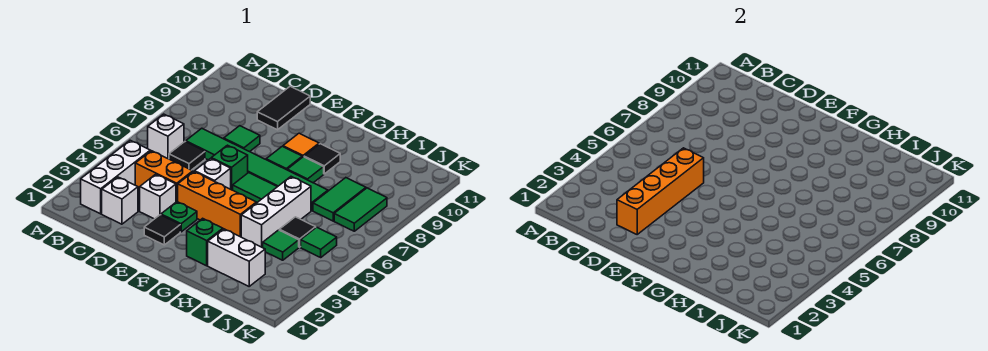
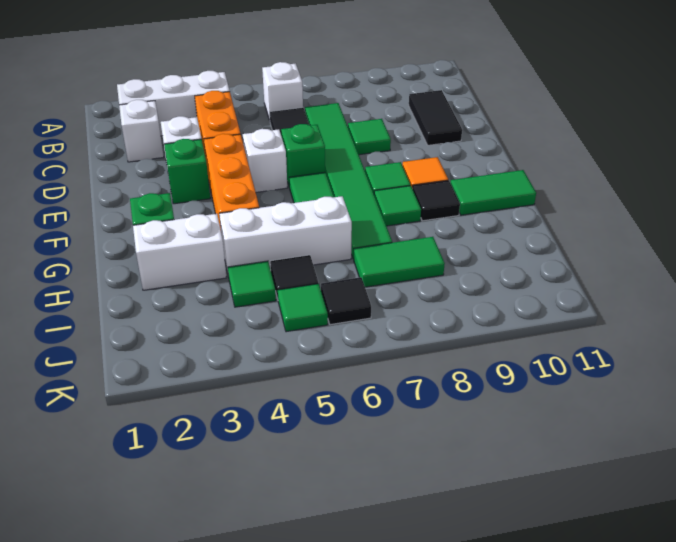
orange 1x4 brick [617,148,704,234] -> none
black 1x2 tile [257,86,310,130] -> black 1x2 tile turned to [409,90,462,145]
black 1x1 tile [144,215,180,245] -> black 1x1 tile moved to [321,277,371,325]
green 1x1 plate [161,202,197,232] -> green 1x1 brick [164,139,210,204]
white 1x2 brick [208,229,265,286] -> white 1x2 brick turned to [133,214,227,290]
green 1x2 tile [334,188,387,231] -> green 1x2 tile moved to [450,170,536,215]

